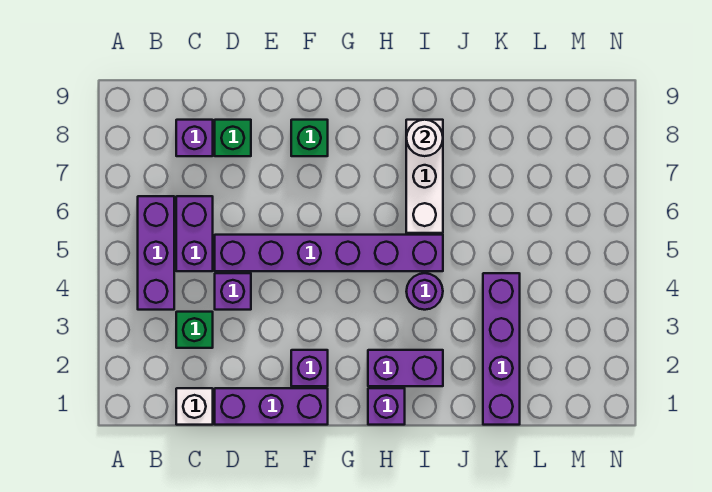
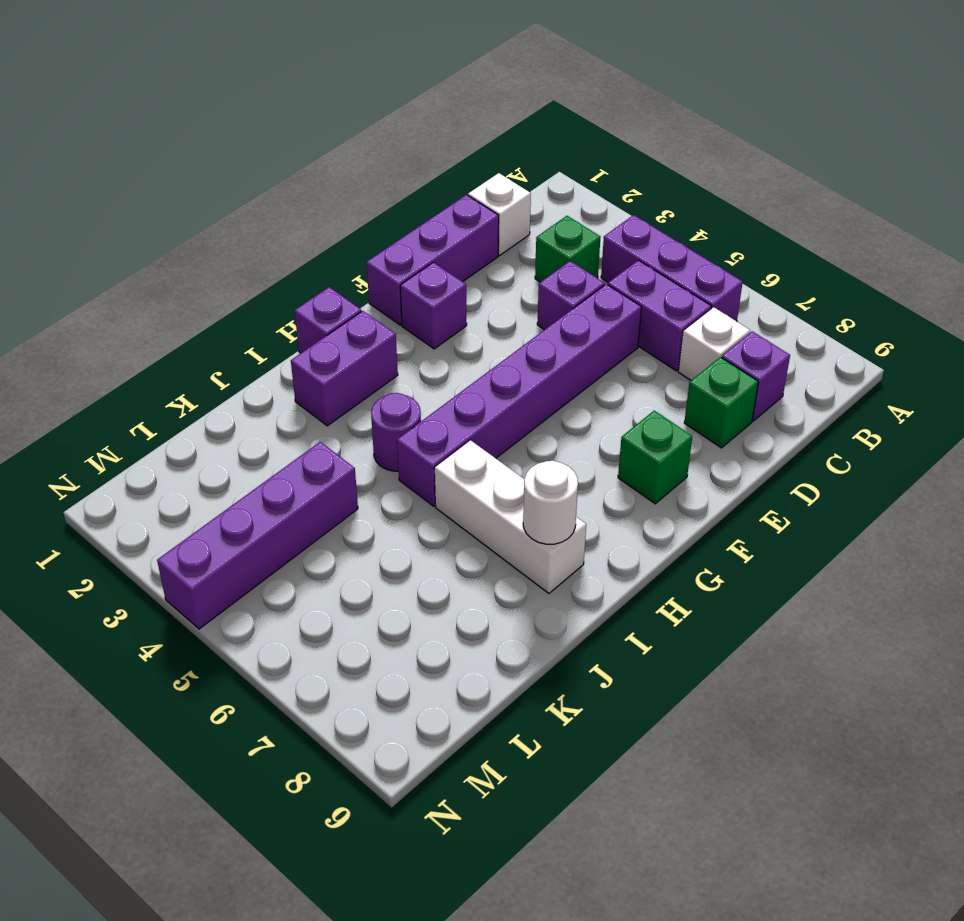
none -> white 1x1 brick [678,307,750,380]
purple 1x4 brick [483,273,520,425] -> purple 1x4 brick turned to [157,442,358,629]

